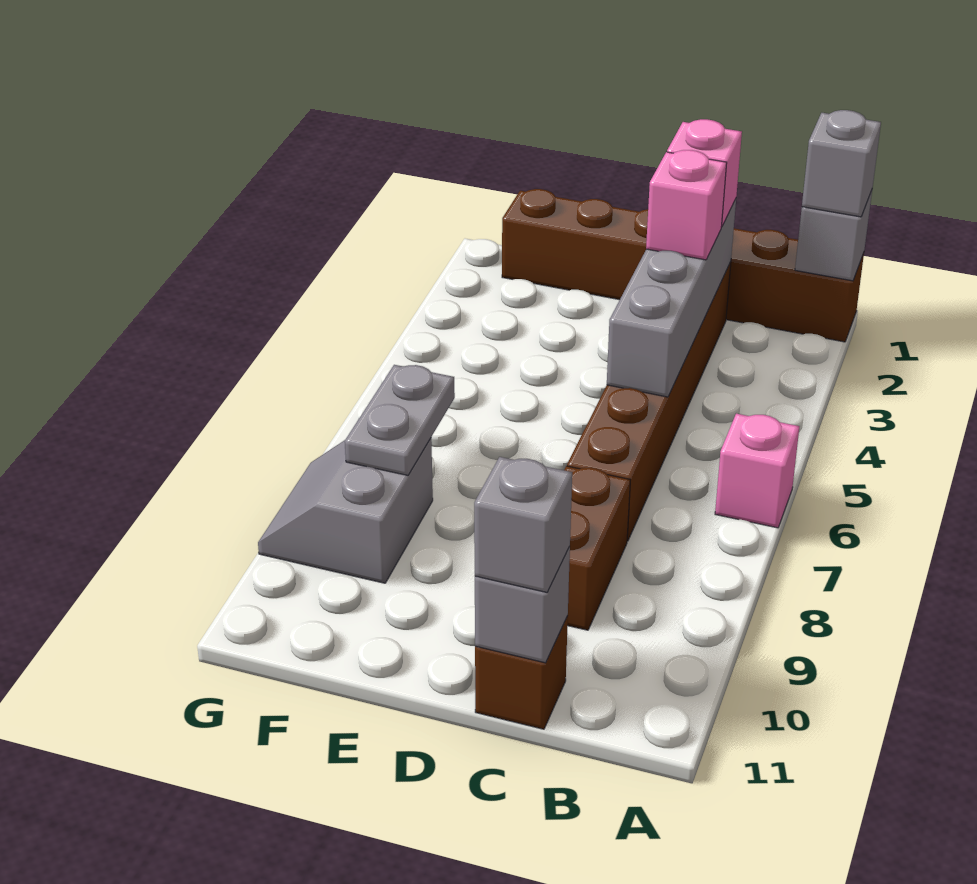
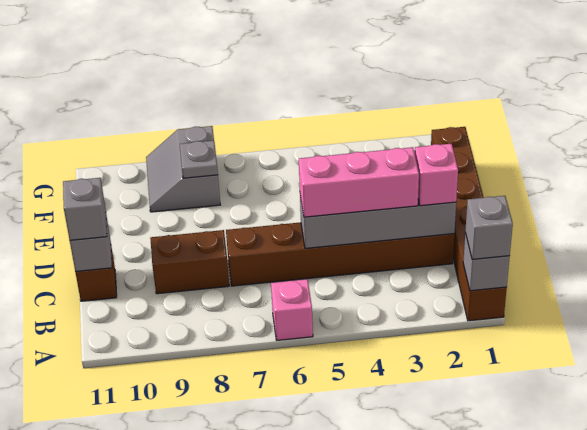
pink 1x1 brick [646,150,727,260] -> pink 1x3 brick [299,147,419,217]
grey 1x2 plate [345,365,455,475] -> grey 1x1 plate [180,141,218,178]
grey 2x2 slope [258,439,433,583] -> grey 2x2 slope turned to [146,126,220,212]

